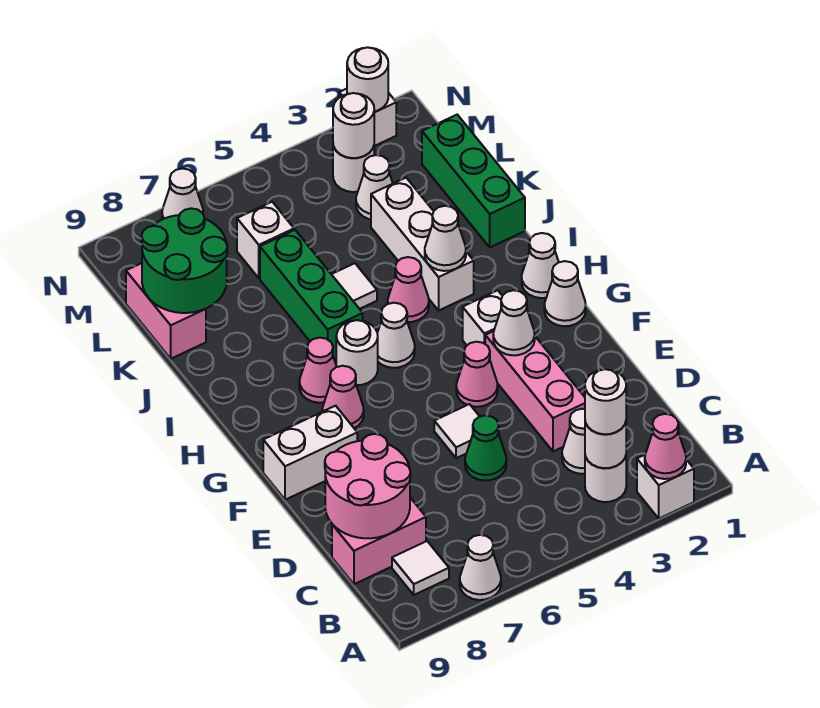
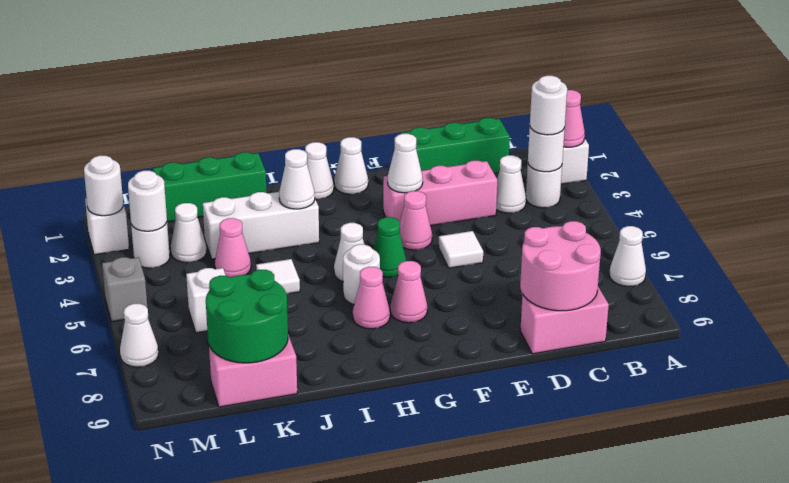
white 1x1 tile [392,541,449,595] -> none
pink 1x2 brick [332,498,426,584] -> pink 1x2 brick turned to [520,287,609,354]
green 1x1 cone [465,415,506,481] -> green 1x1 cone moved to [373,217,406,277]
white 1x2 brick [263,406,357,500] -> none
white 1x1 brick [463,290,502,345] -> none
pink 1x1 cone [388,257,429,322] -> pink 1x1 cone moved to [215,218,251,277]
green 1x3 brick [260,230,363,360] -> green 1x3 brick moved to [399,118,510,172]
none -> grey 1x1 brick [102,257,147,322]

